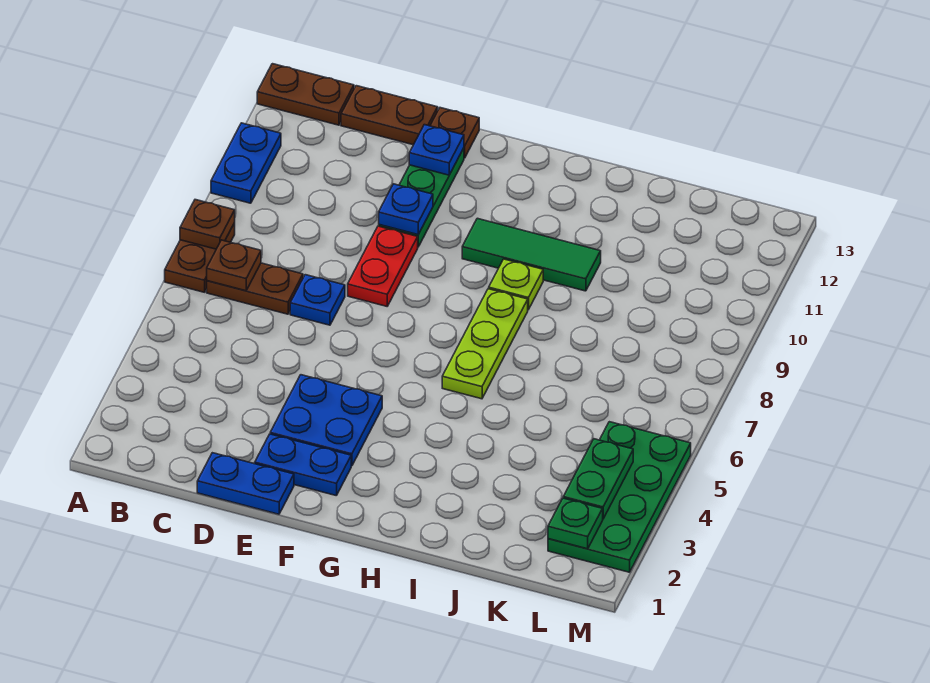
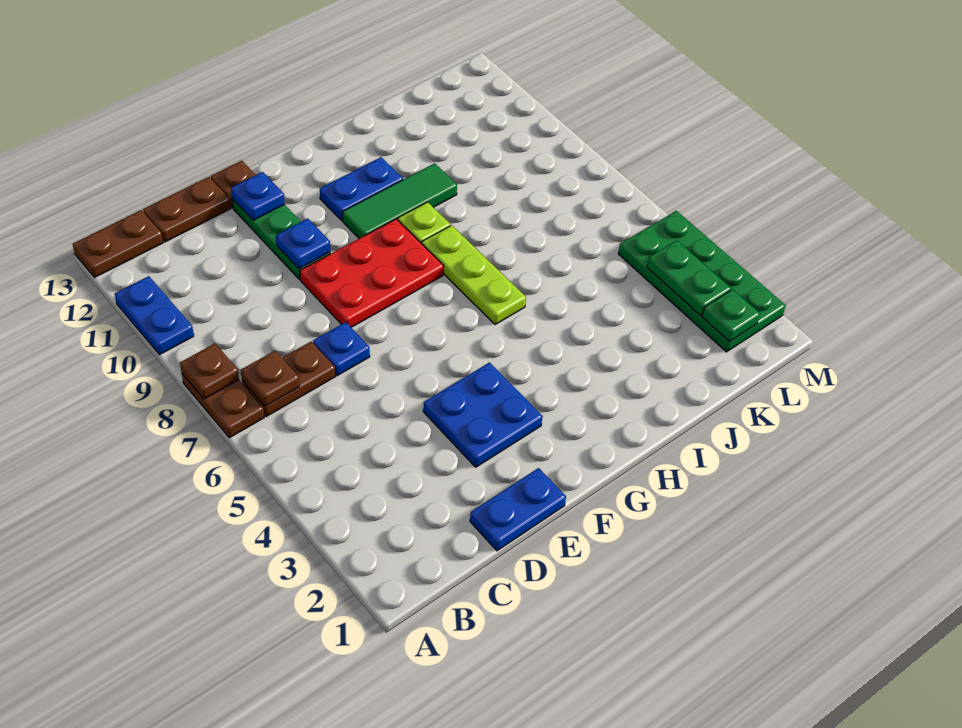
blue 1x2 plate [255,434,351,496] -> blue 1x2 plate moved to [320,157,403,220]
red 1x2 plate [348,226,418,306] -> red 2x3 plate [300,219,444,327]

